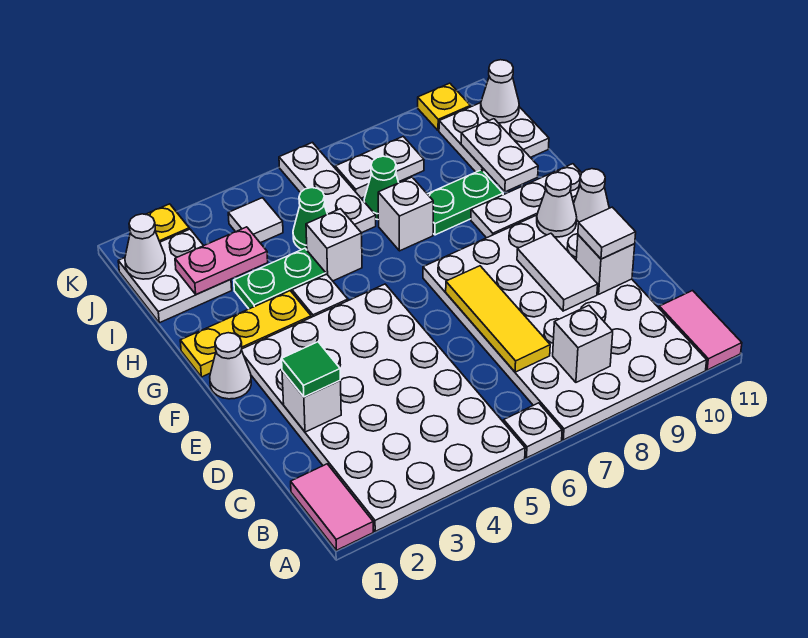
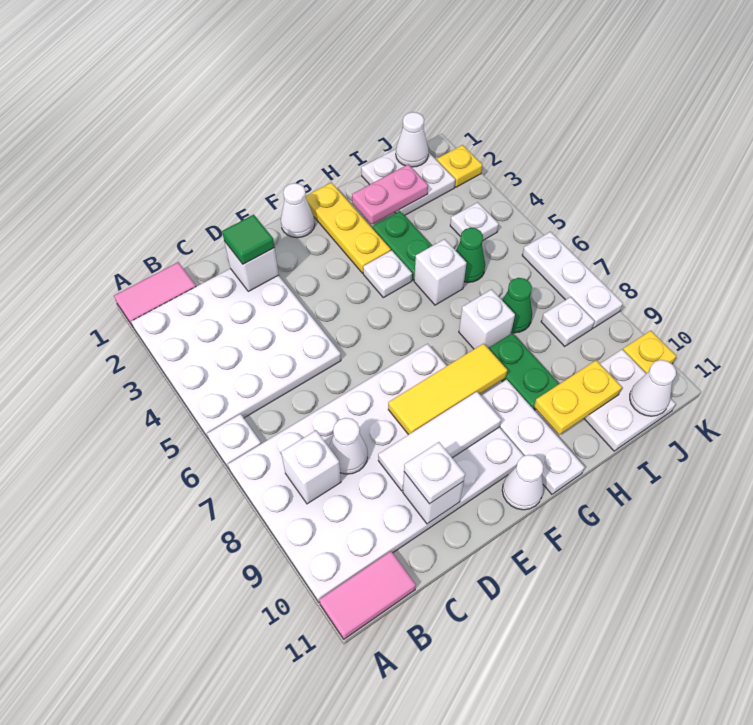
white 4x6 plate [242,284,525,531] -> white 4x4 plate [131,269,341,439]
yellow 1x3 tile [446,266,550,372] -> yellow 1x3 tile moved to [388,343,507,435]
white 1x2 tile [517,233,598,311] -> white 1x3 tile [378,392,501,491]
white 1x1 tile [578,207,636,259] -> white 1x1 plate [404,442,465,504]
white 1x1 cone [537,172,577,237] -> white 1x1 cone moved to [329,418,368,474]
white 1x2 plate [461,119,538,192] -> yellow 1x2 plate [534,360,622,435]
pink 1x2 plate [175,227,268,295] -> pink 1x2 plate turned to [352,164,428,224]
white 1x3 plate [279,142,376,233] -> white 1x3 plate turned to [522,232,623,328]
white 1x1 tile [228,198,283,243] -> white 1x1 plate [450,202,499,241]
white 1x2 plate [335,137,424,198] -> white 1x1 plate [541,297,595,346]

